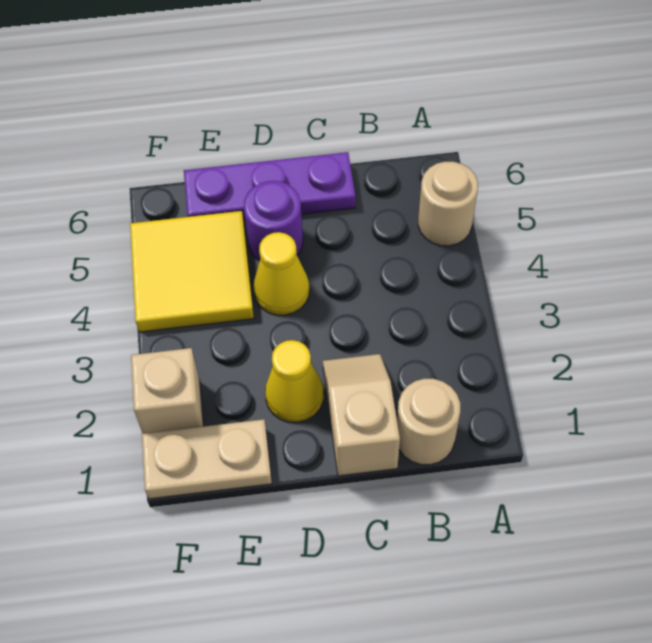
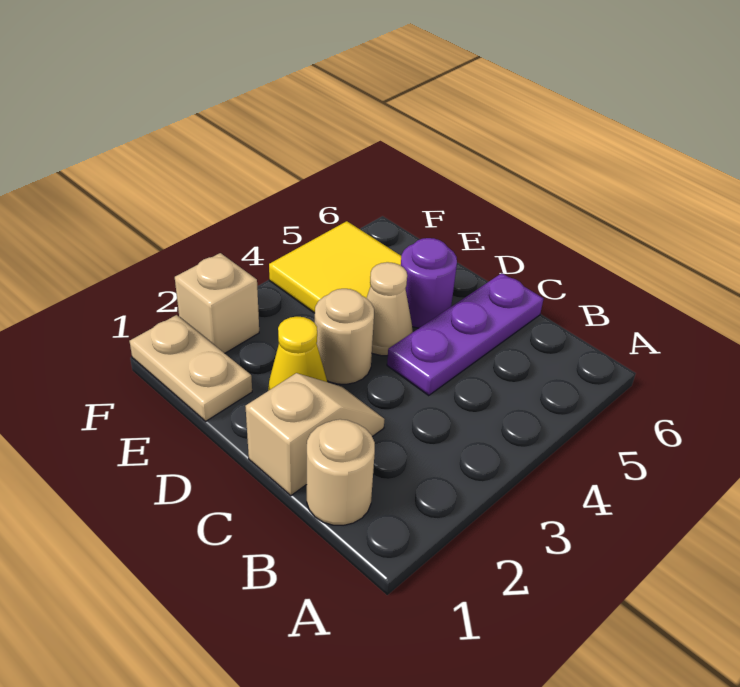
tan 1x1 round brick [418,162,478,246] -> tan 1x1 round brick moved to [315,289,374,384]
purple 1x3 plate [184,152,355,221] -> purple 1x3 plate turned to [387,273,543,396]
yellow 1x1 cone [253,232,309,315] -> tan 1x1 cone [367,262,413,356]

